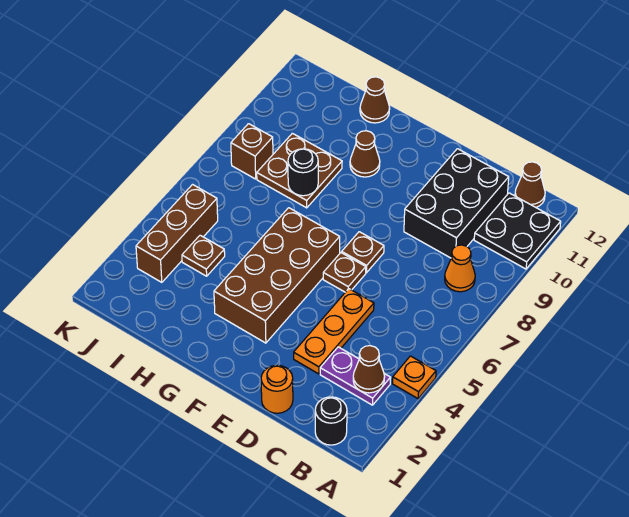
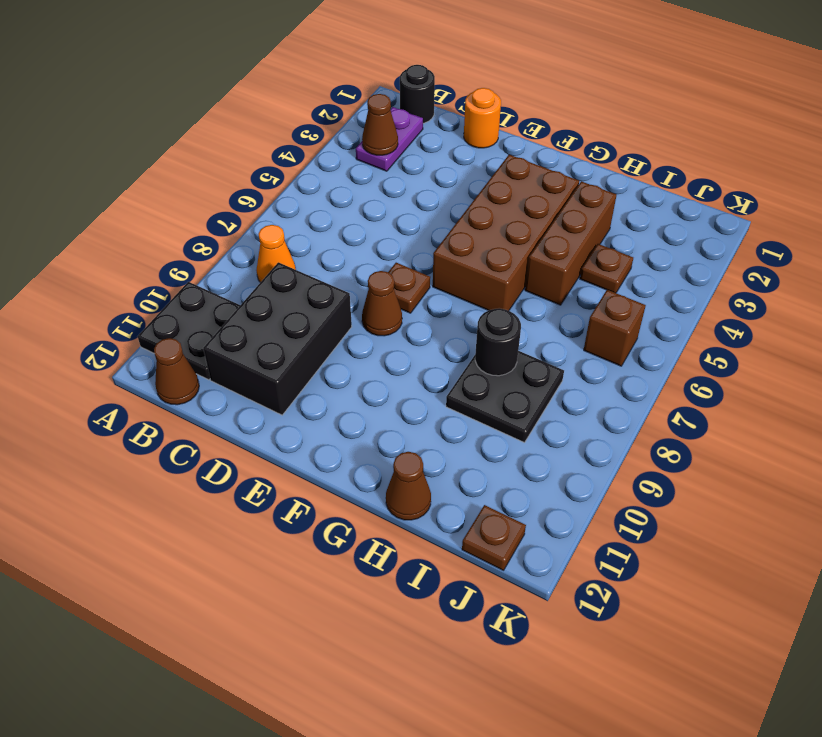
orange 1x1 plate [393,356,436,399] -> none
purple 1x2 plate [320,347,391,405] -> purple 1x2 plate turned to [356,107,423,171]
orange 1x3 plate [294,289,374,374] -> none
brown 1x1 plate [323,253,366,292] -> brown 1x1 plate moved to [462,505,526,570]
brown 1x1 cone [350,131,380,177] -> brown 1x1 cone moved to [362,271,402,336]
brown 2x2 plate [257,133,342,208] -> black 2x2 plate [446,351,564,443]
brown 1x3 brick [136,185,218,282] -> brown 1x3 brick moved to [525,181,617,305]
brown 1x1 brick [231,124,273,179] -> brown 1x1 brick moved to [584,290,646,366]

